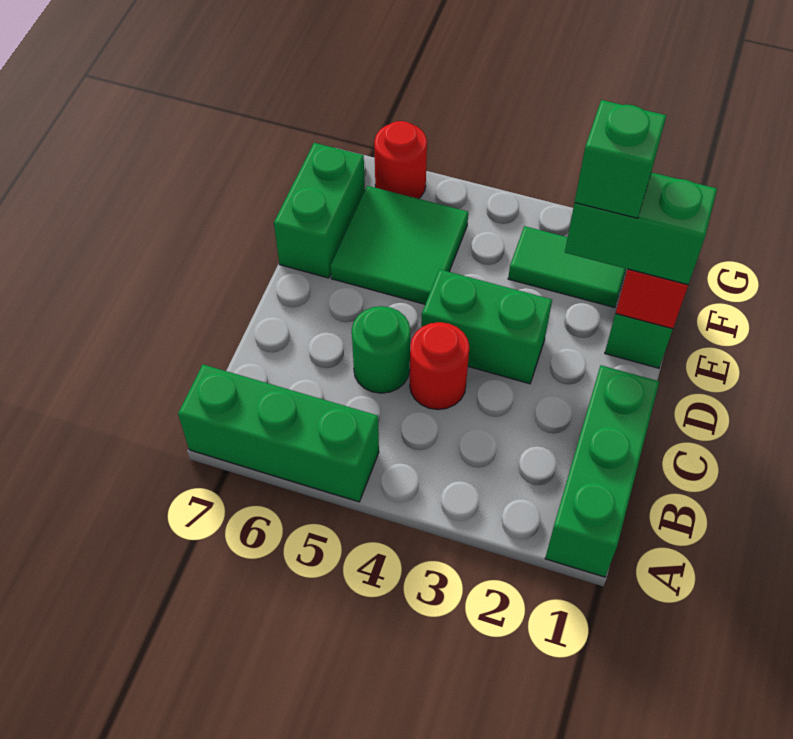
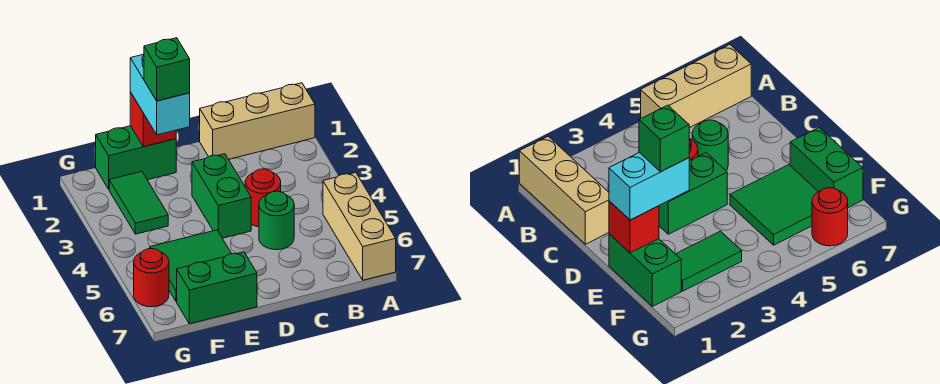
green 1x3 brick [545,365,659,577] -> tan 1x3 brick [200,83,315,159]
green 1x3 brick [178,365,379,502] -> tan 1x3 brick [323,172,396,280]
green 1x2 brick [565,172,717,285] -> cyan 1x2 brick [130,54,190,135]

